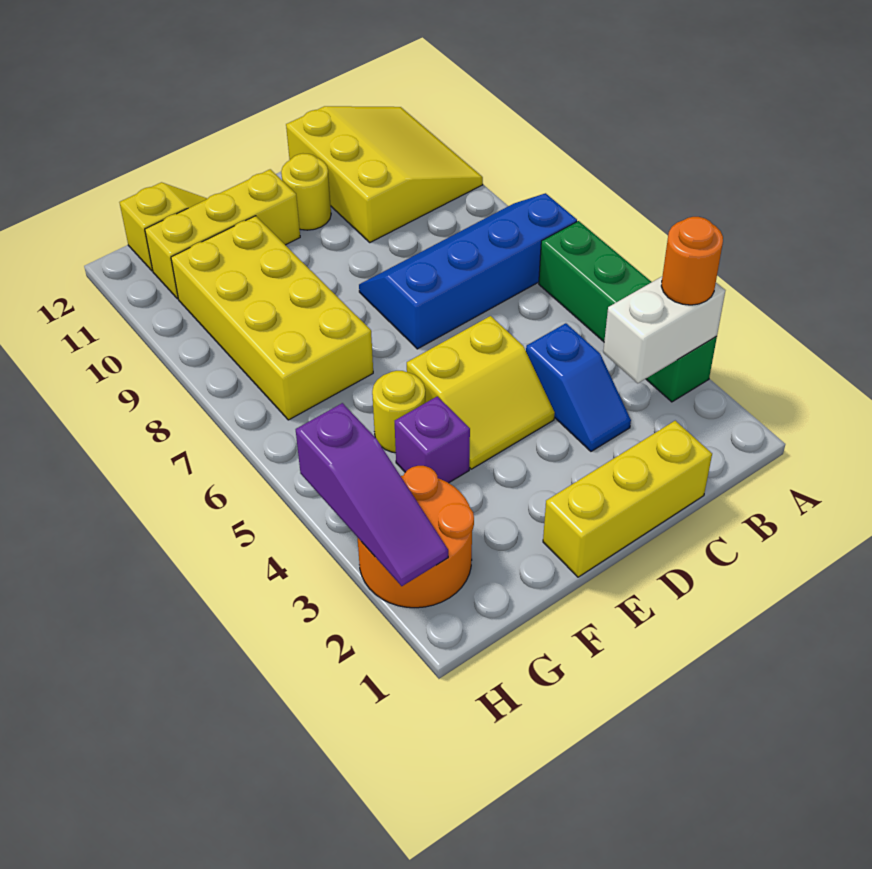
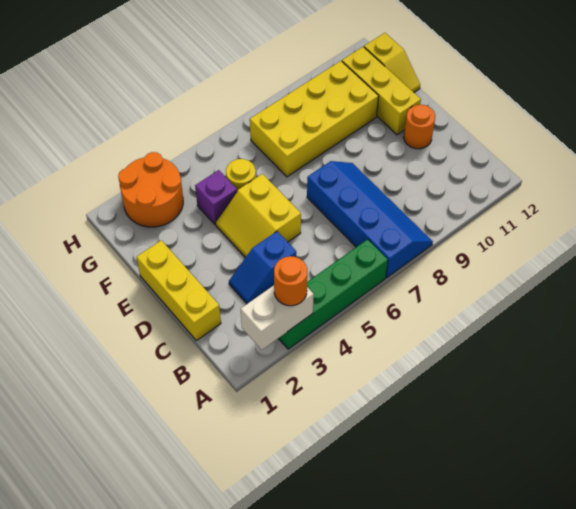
white 1x2 brick [603,277,725,383] -> white 1x2 brick turned to [241,285,314,350]
yellow 3x3 slope [286,106,483,242] -> none
yellow 1x1 round brick [281,154,331,230] -> orange 1x1 round brick [404,105,435,149]
purple 1x3 slope [296,403,448,586] -> none

